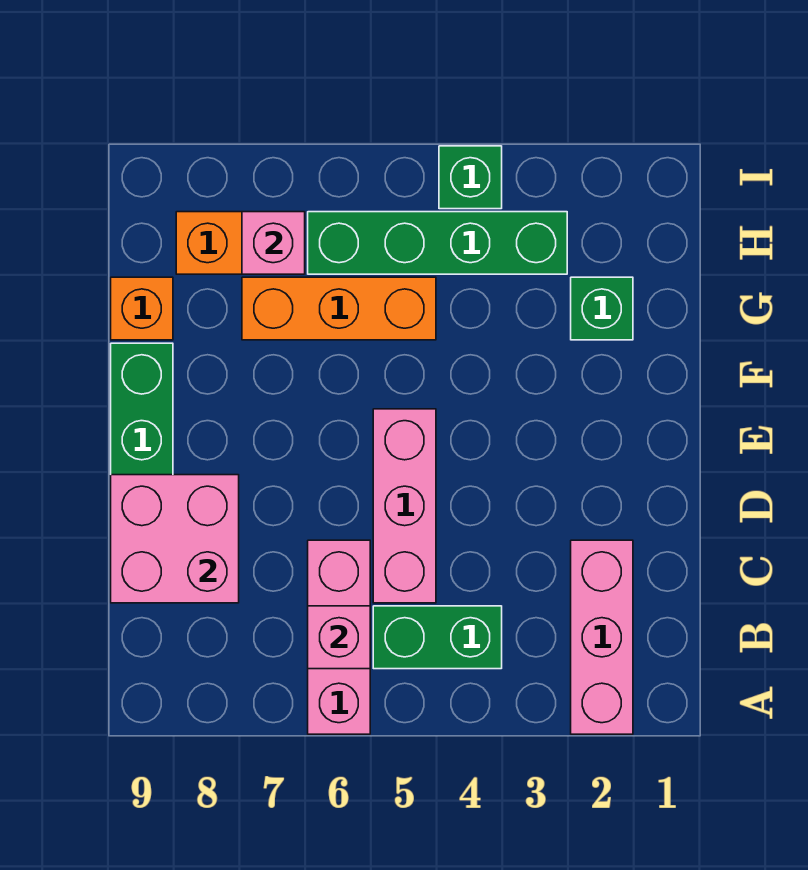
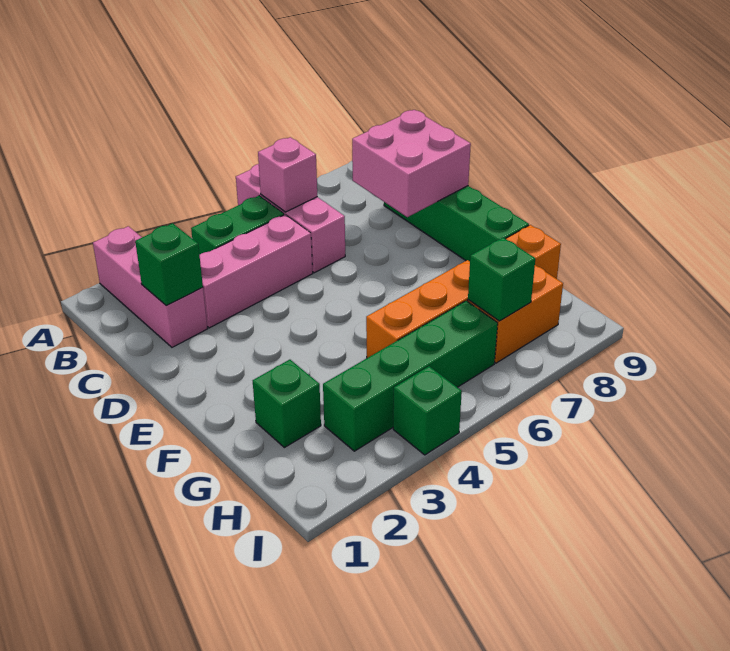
none -> green 1x1 brick [135,223,203,305]
pink 1x3 brick [373,409,436,603] -> pink 1x3 brick turned to [200,215,313,328]
pink 1x1 brick [242,212,305,274] -> green 1x1 brick [468,237,535,321]

